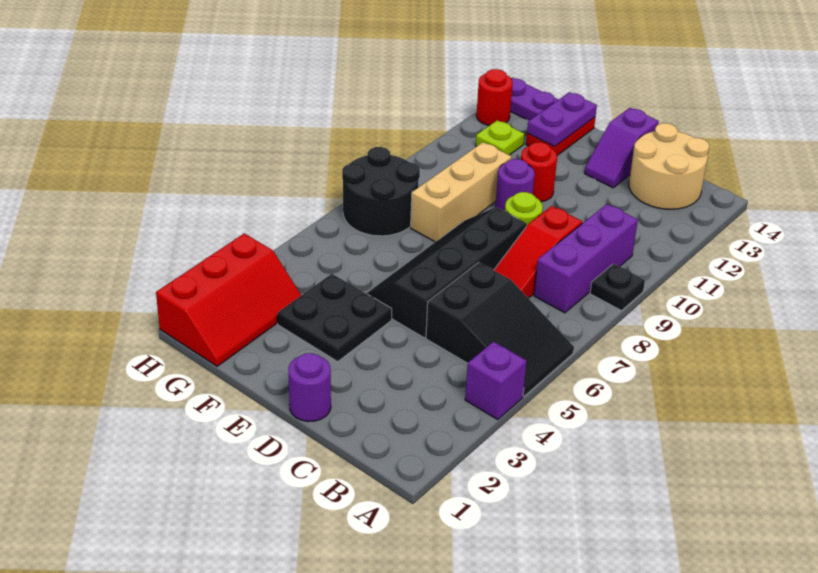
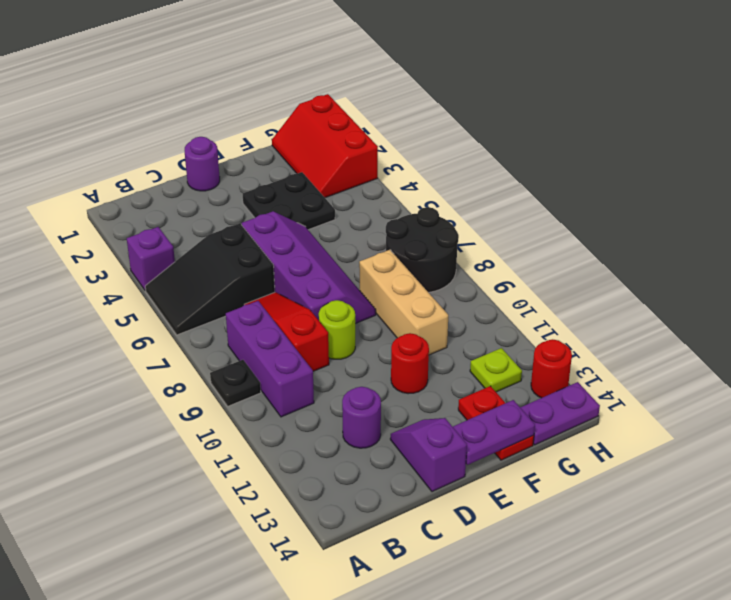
tan 2x2 round brick [629,123,709,209] -> none
black 2x4 slope [366,207,527,338] -> purple 2x4 slope [242,211,376,324]
purple 1x1 round brick [495,159,535,211] -> purple 1x1 round brick moved to [342,387,381,448]
purple 1x2 plate [527,92,597,147] -> purple 1x2 plate turned to [453,400,535,465]

